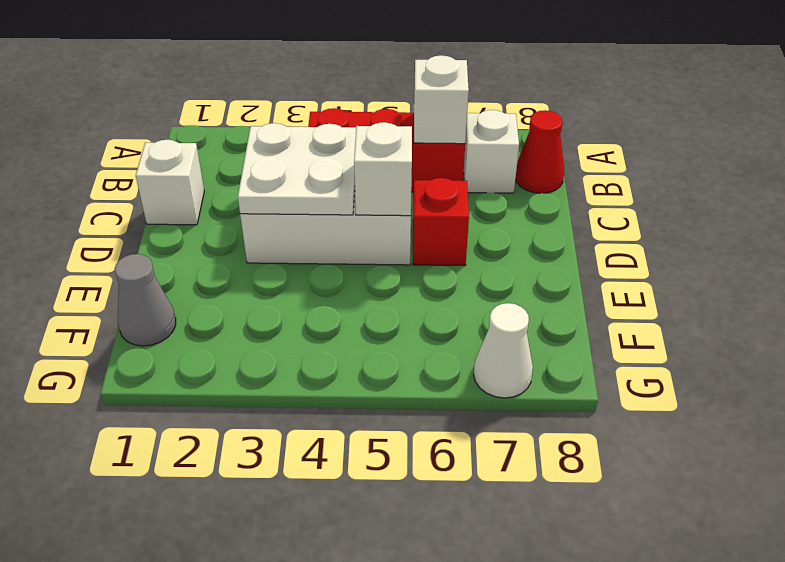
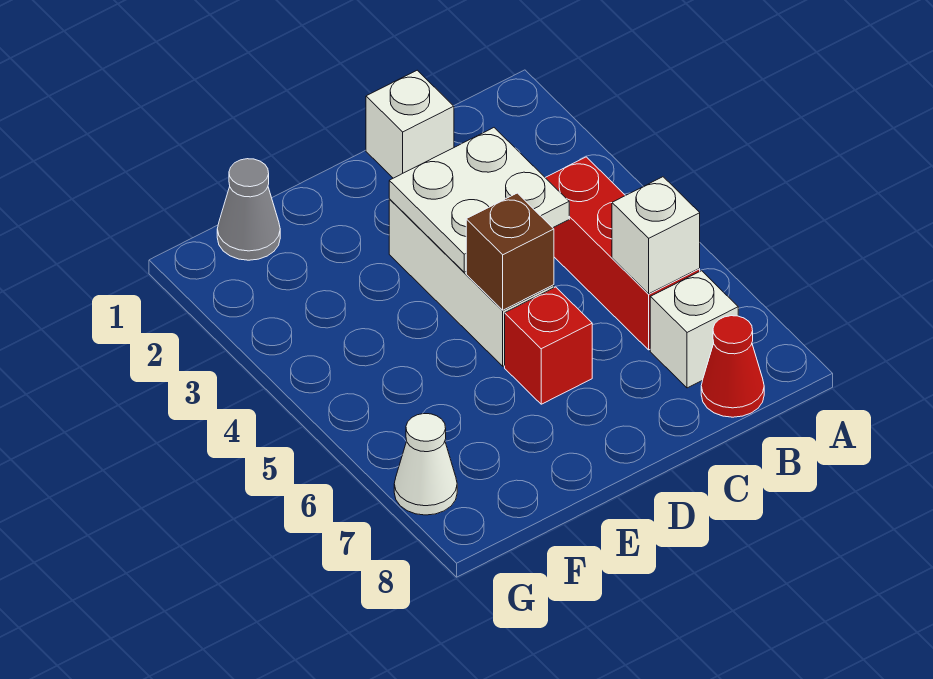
white 1x1 brick [354,122,412,216] -> brown 1x1 brick [466,193,554,310]

